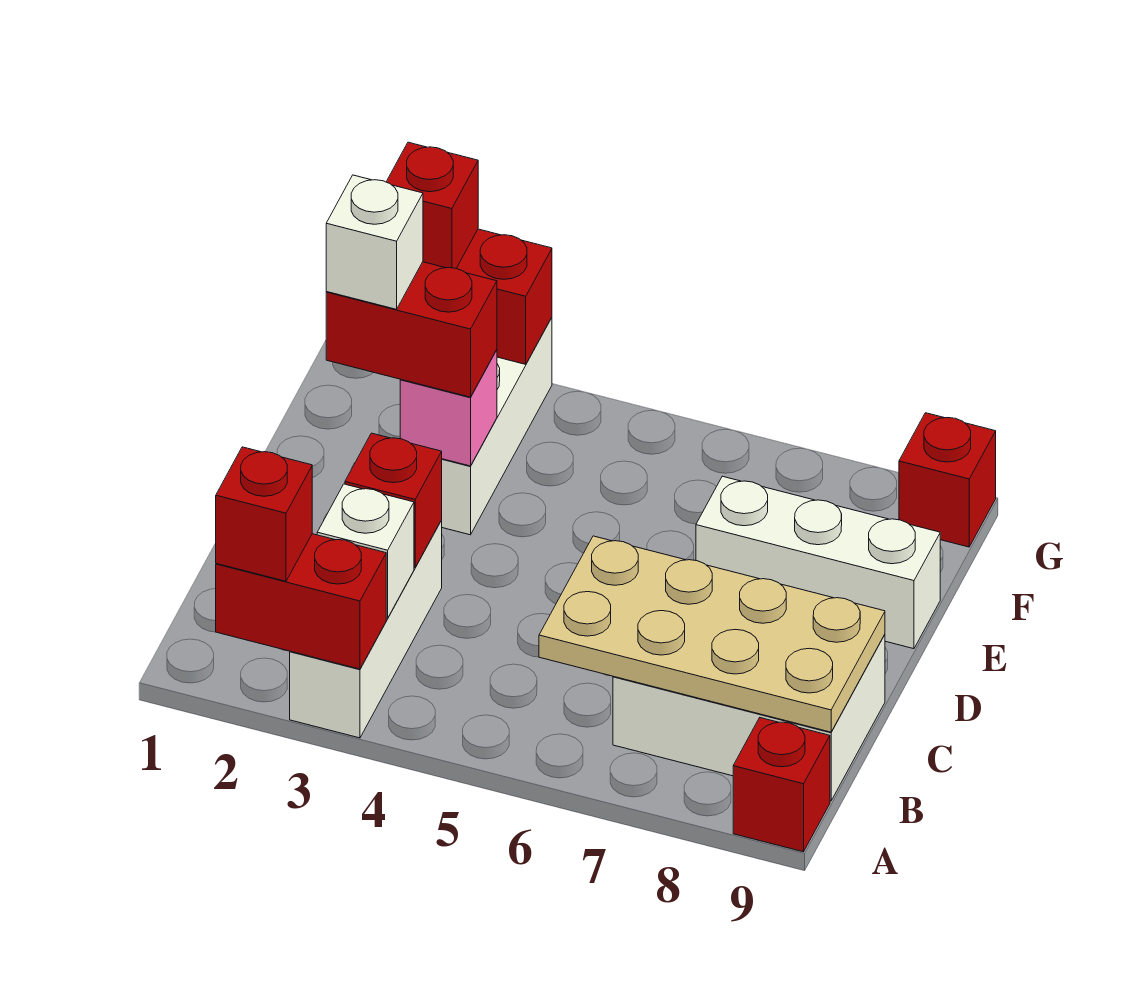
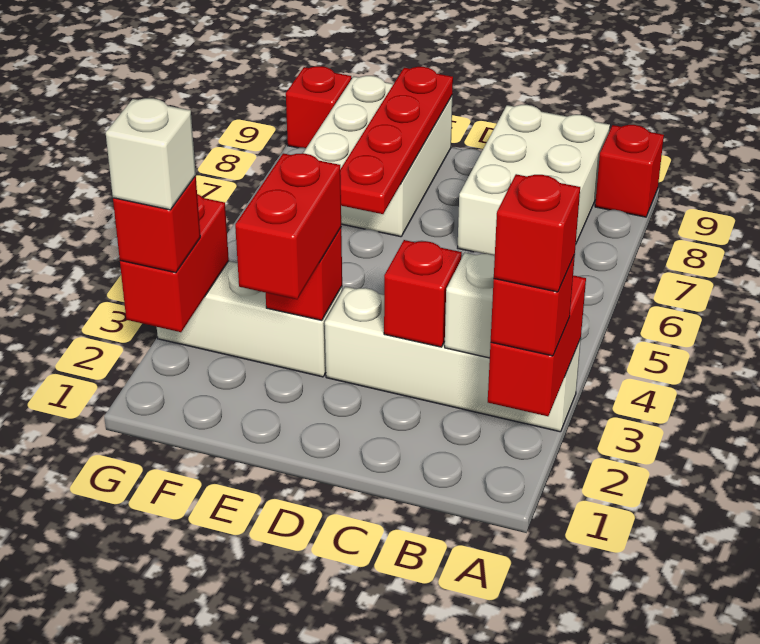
none -> red 1x1 brick [494,174,580,292]
white 1x3 brick [290,521,442,738] -> white 1x4 brick [325,286,581,432]
tan 2x4 plate [539,536,885,732] -> none
white 1x1 brick [326,175,423,309] -> white 1x1 brick moved to [106,98,196,210]
pink 1x1 brick [400,350,497,466] -> red 1x1 brick [266,228,342,320]
none -> red 1x4 plate [340,67,453,214]
white 1x3 brick [696,476,940,649] -> white 2x3 brick [303,76,452,237]

